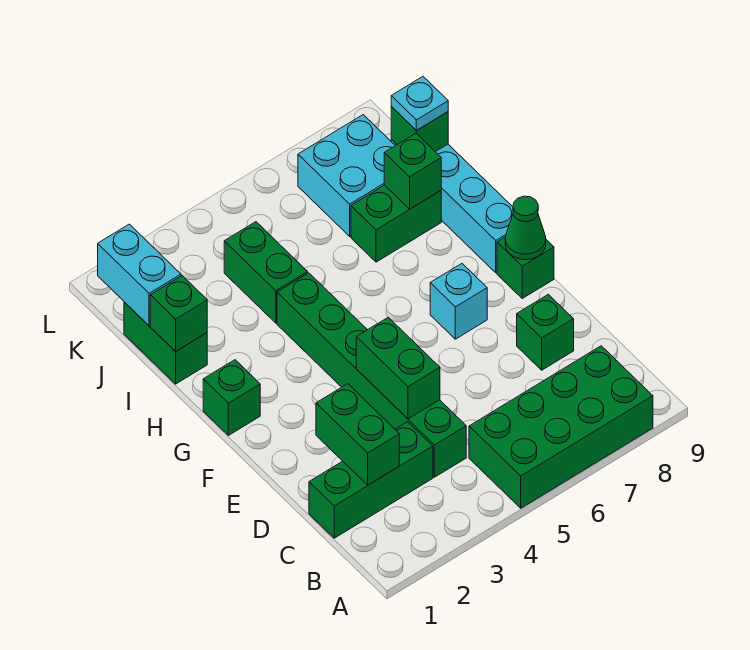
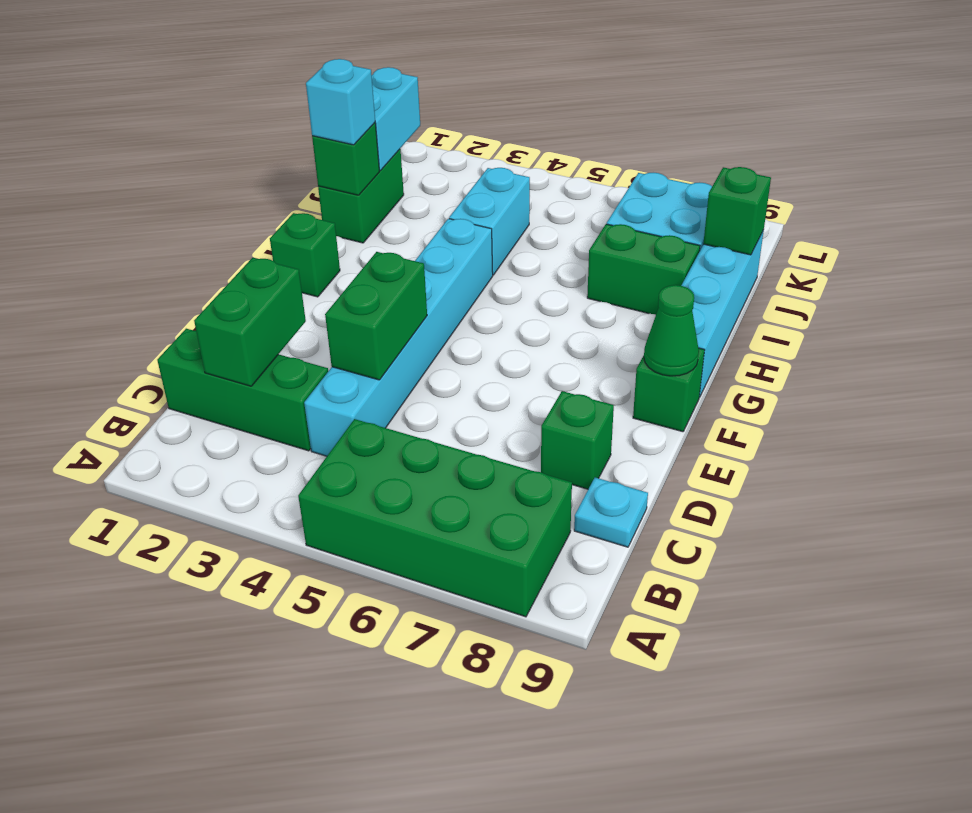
green 1x6 brick [277,273,466,477] -> cyan 1x6 brick [304,219,493,456]
cyan 1x1 brick [430,264,487,339] -> cyan 1x1 brick moved to [306,59,375,145]
green 1x2 brick [224,222,308,323] -> cyan 1x2 brick [449,168,530,275]
green 1x1 brick [384,133,441,209] -> none
cyan 1x1 plate [391,77,448,131] -> cyan 1x1 plate moved to [574,478,648,547]

